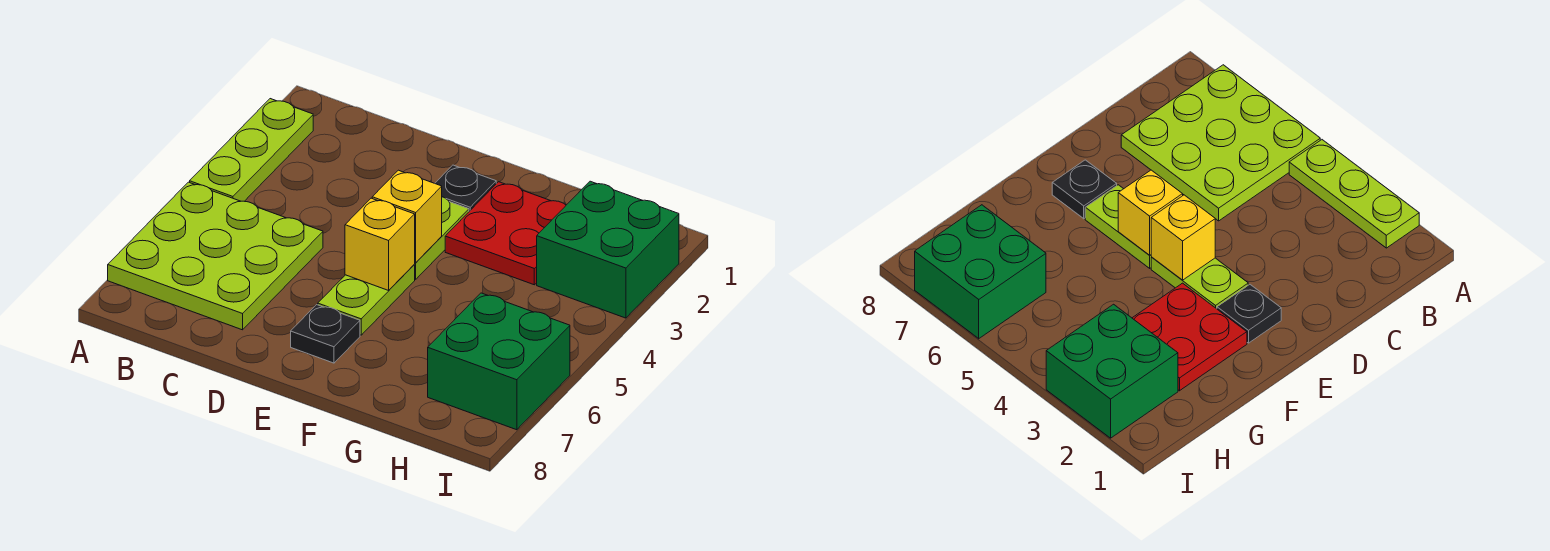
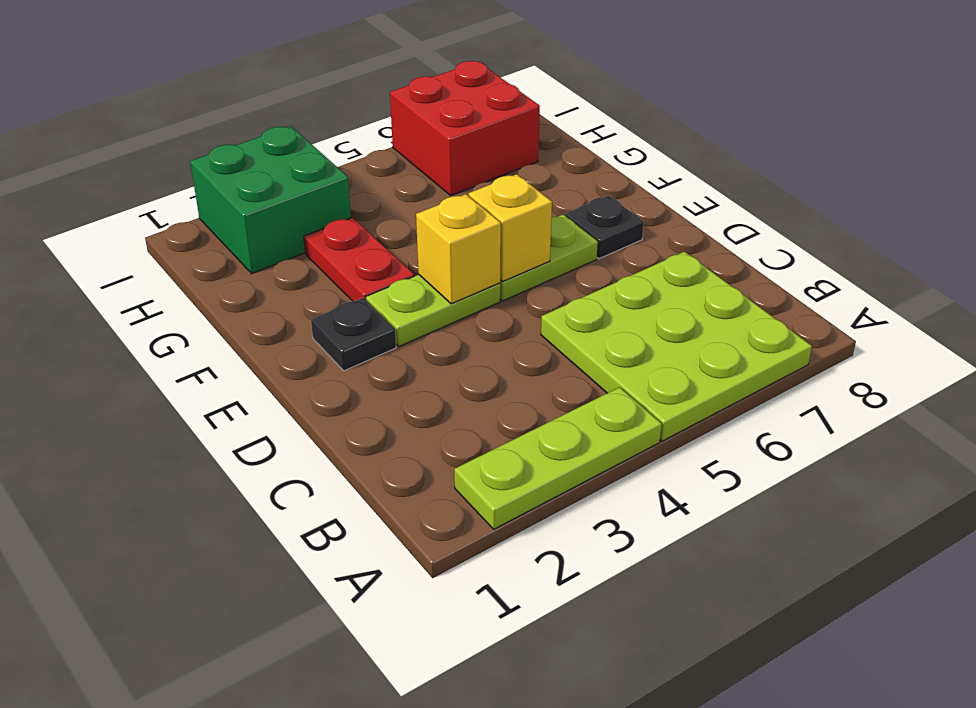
red 2x2 plate [445,182,566,285] -> red 1x2 plate [304,217,414,302]
green 2x2 brick [428,293,570,430] -> red 2x2 brick [390,61,540,196]

